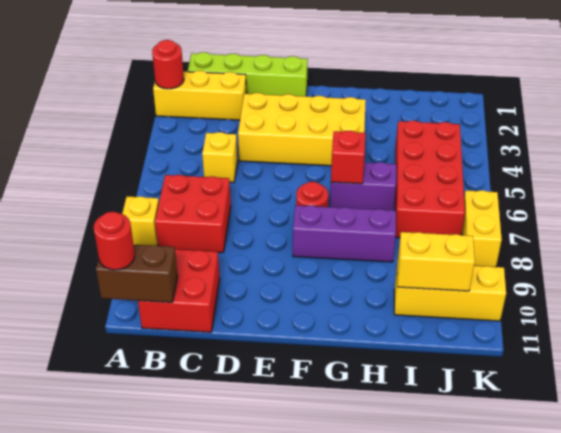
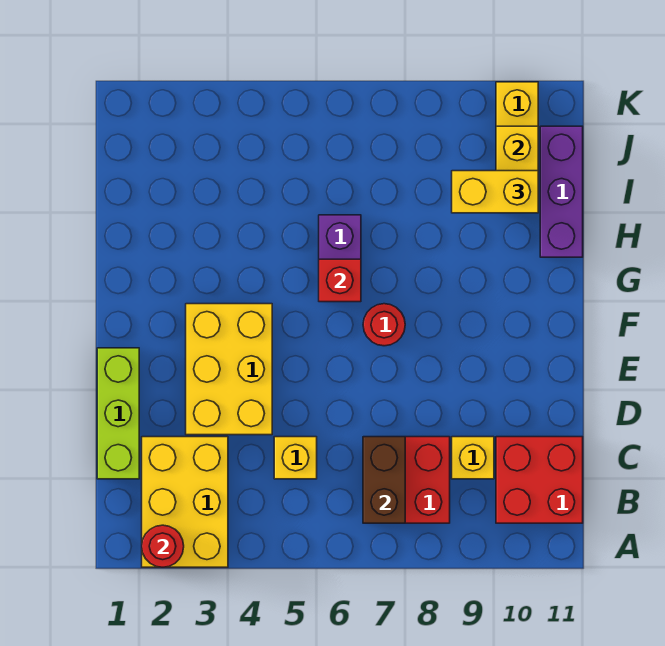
yellow 1x3 brick [153,71,246,120] -> yellow 2x3 brick [142,437,228,567]
yellow 1x1 brick [122,196,159,246] -> yellow 1x1 brick moved to [452,437,494,479]
brown 1x2 brick [96,245,178,302] -> brown 1x2 brick moved to [363,437,405,523]
red 1x1 round brick [94,212,135,270] -> none
lime 1x4 brick [188,52,308,97] -> lime 1x3 brick [97,348,139,479]
yellow 2x4 brick [238,93,366,166] -> yellow 2x3 brick [186,304,272,435]
purple 1x3 brick [293,205,396,262] -> purple 1x3 brick moved to [540,126,583,257]
red 2x4 brick [395,120,465,238] -> none
yellow 1x2 brick [462,190,502,267] -> yellow 1x2 brick moved to [452,171,538,213]

